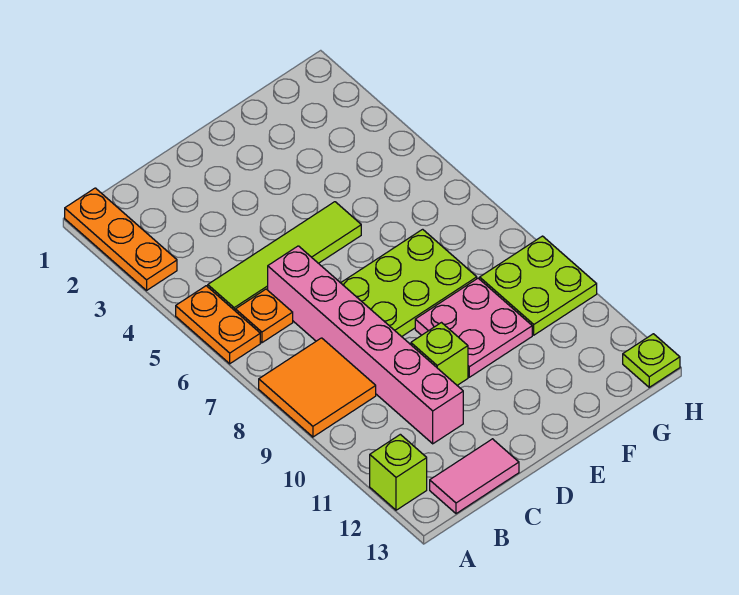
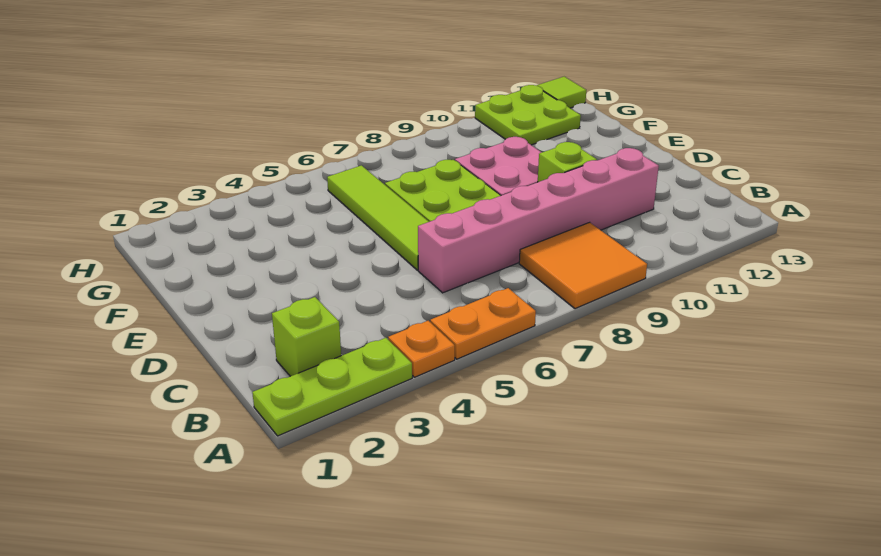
orange 1x3 plate [65,188,177,290] -> lime 1x3 plate [252,338,412,436]
lime 1x1 brick [370,434,427,510] -> lime 1x1 brick moved to [272,297,341,376]
lime 1x4 tile [208,202,361,311] -> lime 1x4 tile moved to [327,165,429,270]
orange 1x1 plate [236,289,293,343] -> orange 1x1 plate moved to [388,321,455,377]
pink 1x2 tile [430,439,519,514] -> none
lime 2x2 plate [480,236,597,335] -> lime 2x2 plate moved to [475,85,581,145]
lime 1x1 plate [623,334,680,387] -> lime 1x1 tile [537,77,586,108]

